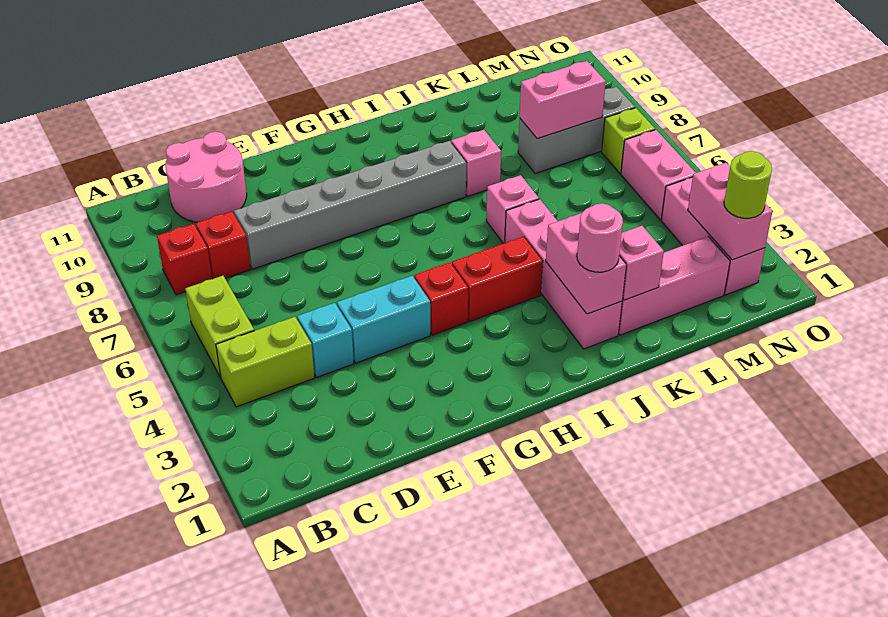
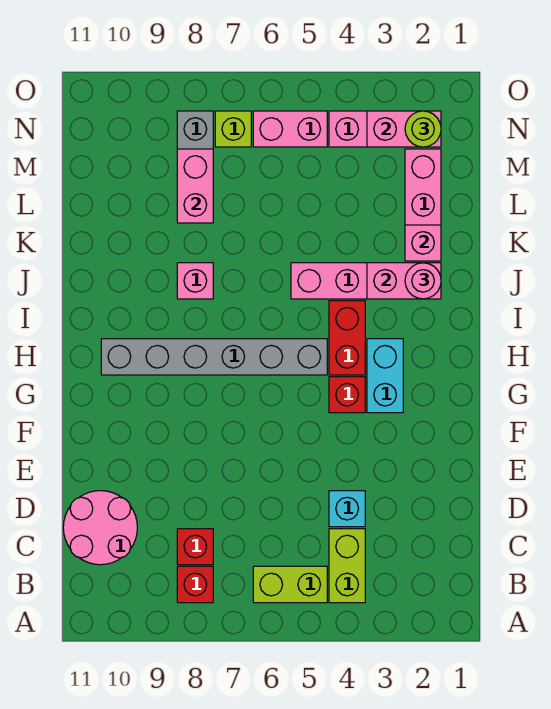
grey 1x6 brick [234,141,466,269] -> grey 1x6 brick turned to [101,339,327,375]
cyan 1x2 brick [337,276,430,363] -> cyan 1x2 brick moved to [367,339,403,413]
pink 1x1 brick [486,175,539,243] -> none

